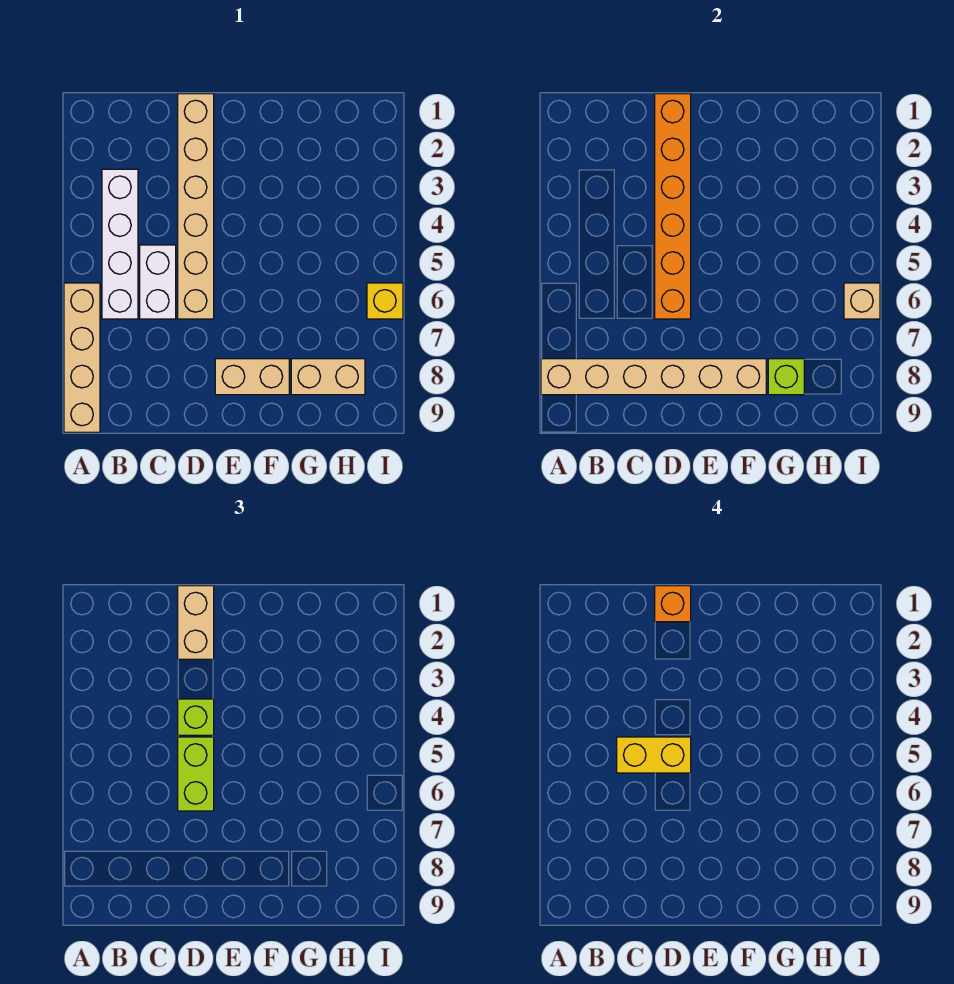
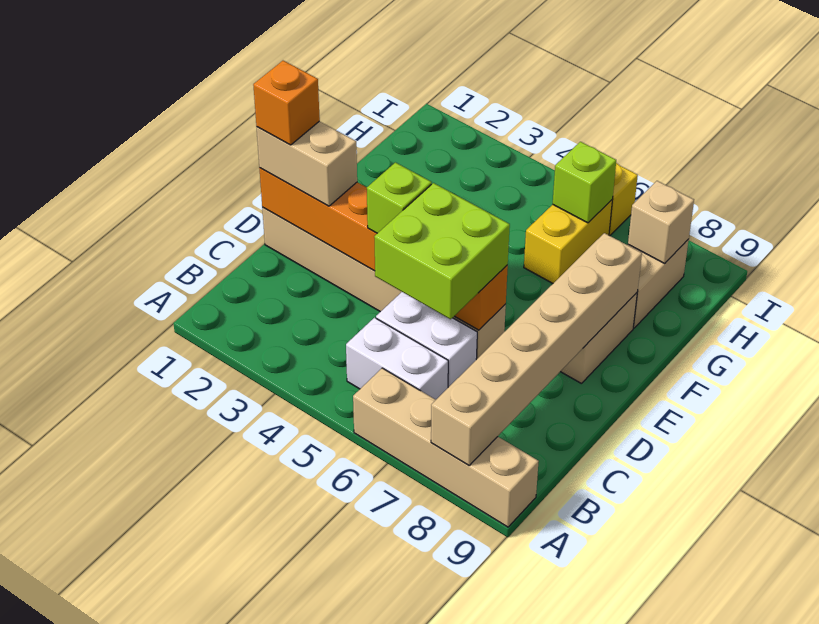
white 1x4 brick [102,169,138,319] -> white 1x2 brick [346,318,448,400]
yellow 1x2 brick [617,737,691,773] -> yellow 1x2 brick moved to [524,200,612,283]
lime 1x2 brick [178,737,214,811] -> lime 2x2 brick [374,183,510,319]
lime 1x1 brick [768,359,804,395] -> lime 1x1 brick moved to [553,142,616,223]
tan 1x1 brick [844,283,880,319] -> tan 1x1 brick moved to [628,181,694,263]

